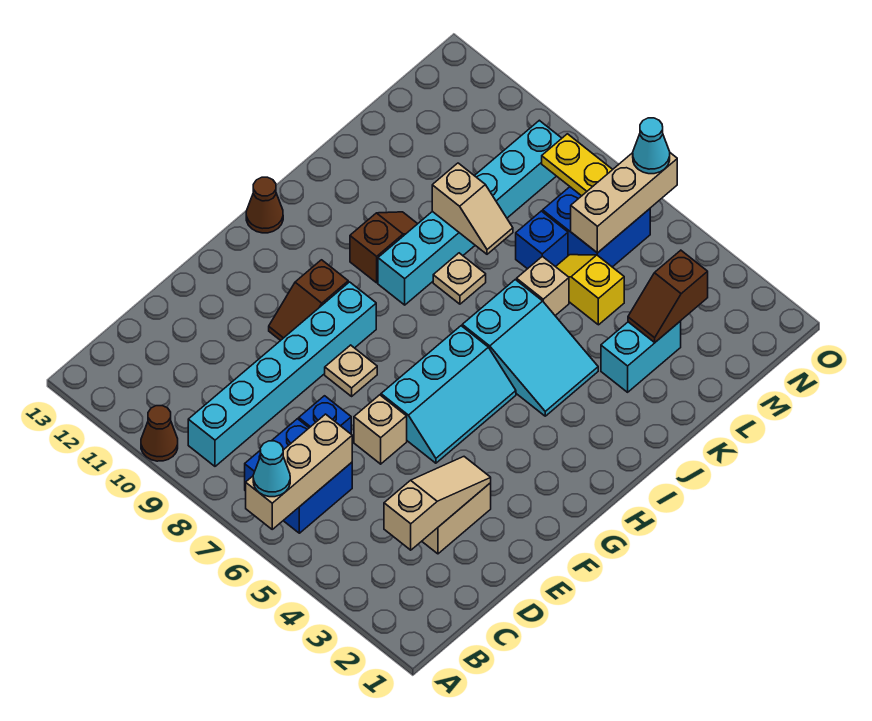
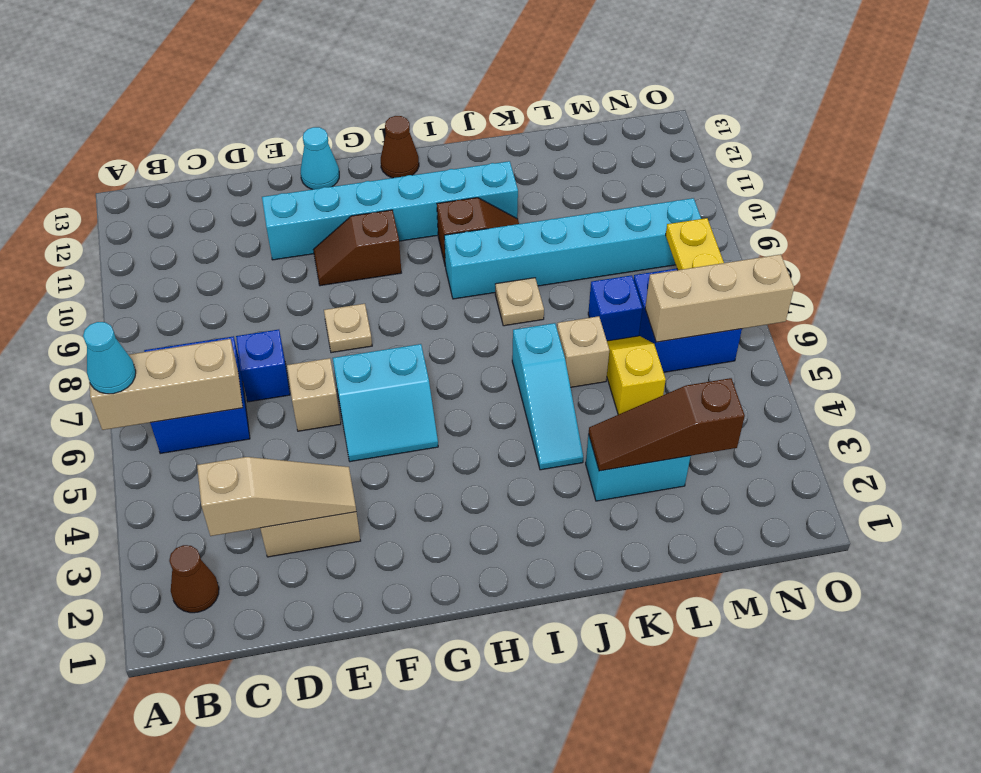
brown 1x1 cone [141,406,178,461] -> brown 1x1 cone moved to [169,545,219,613]
cyan 1x6 brick [188,282,376,466] -> cyan 1x6 brick moved to [262,161,518,260]
cyan 2x3 slope [381,326,516,463] -> cyan 2x2 slope [333,344,438,462]
cyan 2x3 slope [462,280,598,416] -> cyan 1x3 slope [512,323,583,470]
tan 1x2 slope [432,163,513,254] -> none
brown 1x2 slope [628,250,708,342] -> brown 1x3 slope [589,378,745,471]
cyan 1x1 cone [633,118,670,174] -> cyan 1x1 cone moved to [301,127,339,189]

